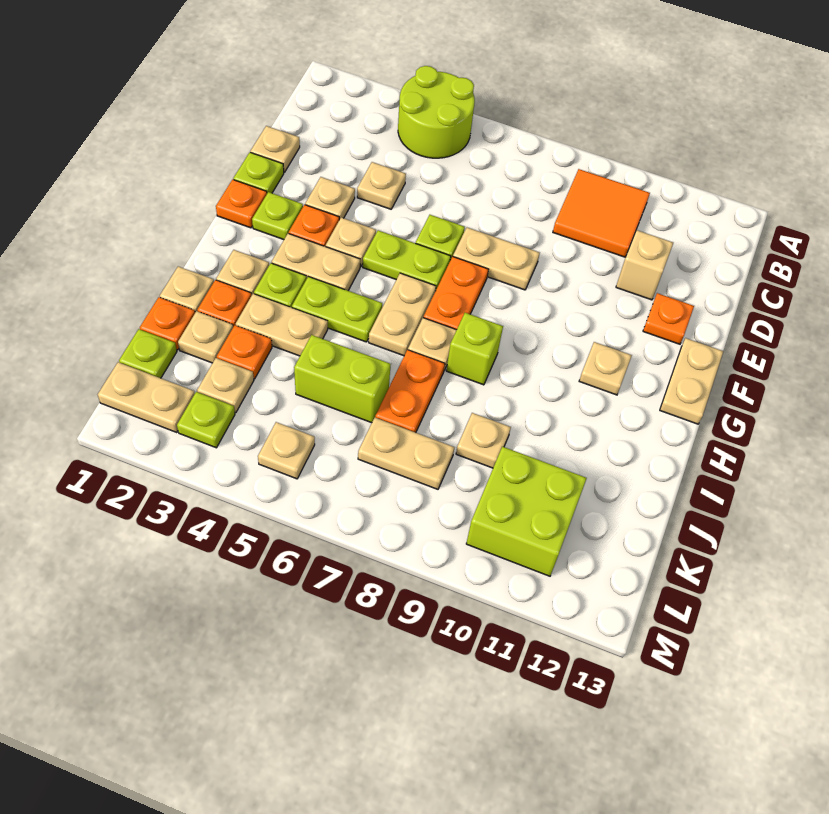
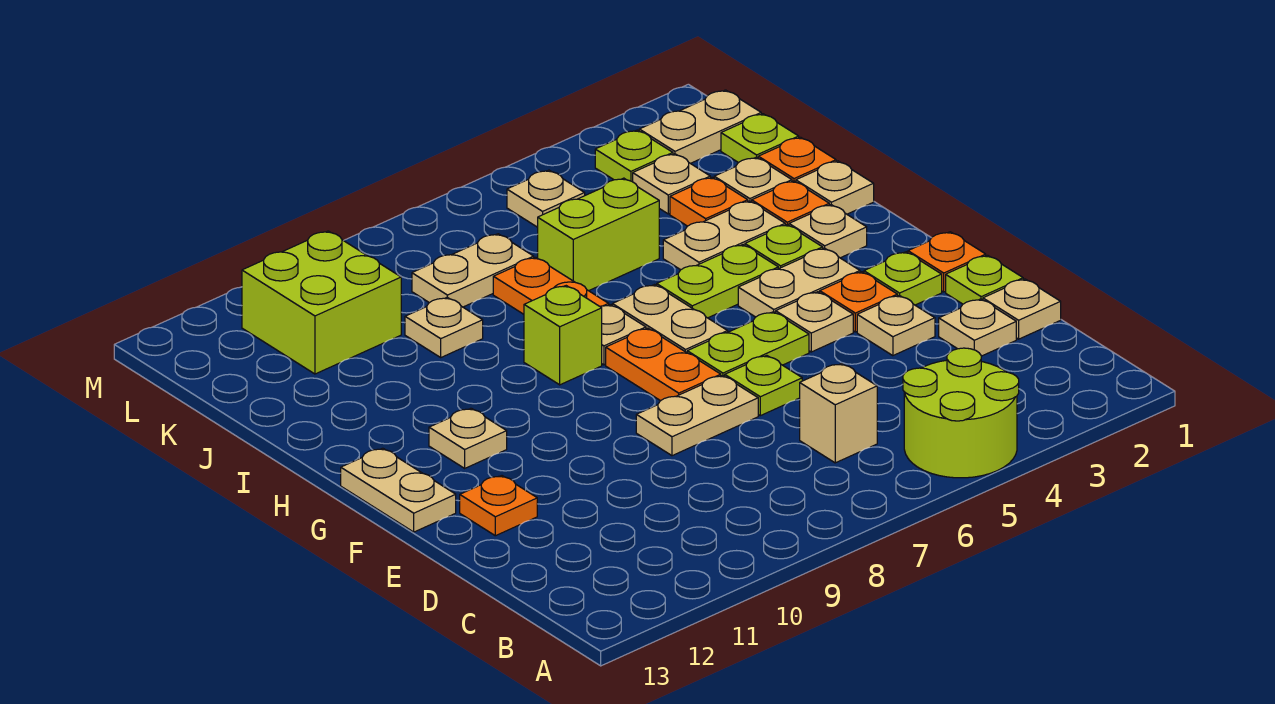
orange 2x2 tile [553,169,650,257] -> none
tan 1x1 plate [357,162,406,209] -> tan 1x1 plate moved to [939,299,1016,356]
tan 1x1 brick [616,230,673,300] -> tan 1x1 brick moved to [800,364,877,463]

